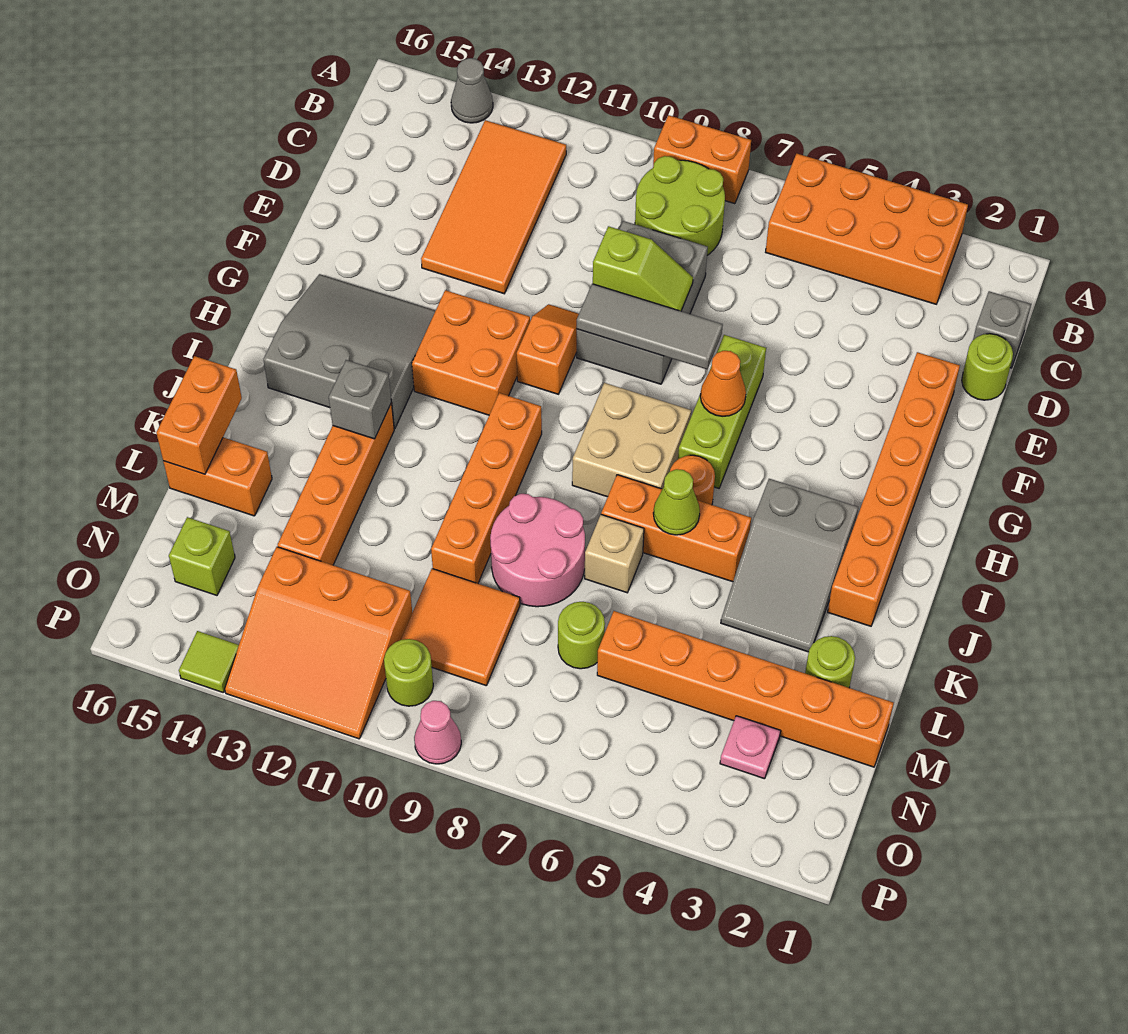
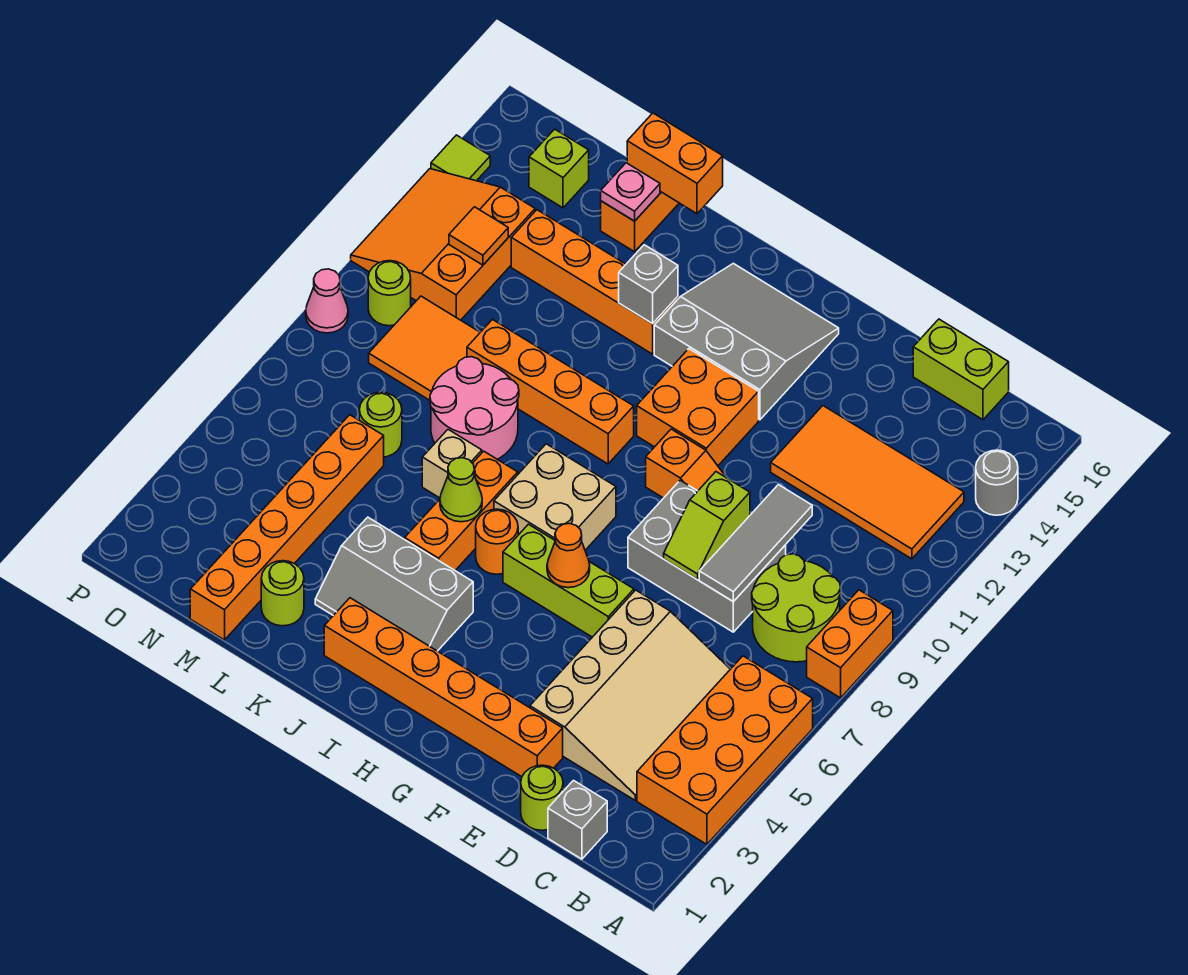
grey 1x1 cone [451,58,493,123] -> grey 1x1 round brick [976,450,1018,515]
none -> tan 3x4 slope [530,590,730,800]
none -> lime 1x2 brick [913,319,1009,420]
grey 1x3 tile [577,284,723,369] -> grey 1x3 tile moved to [699,485,812,602]
grey 3x3 slope [263,274,436,428] -> grey 3x3 slope turned to [654,263,839,420]
grey 2x3 slope [721,479,858,652] -> grey 2x3 slope turned to [315,517,473,651]
pink 1x1 plate [720,716,780,779] -> pink 1x1 plate moved to [601,163,660,221]
none -> orange 1x1 tile [449,207,508,265]

